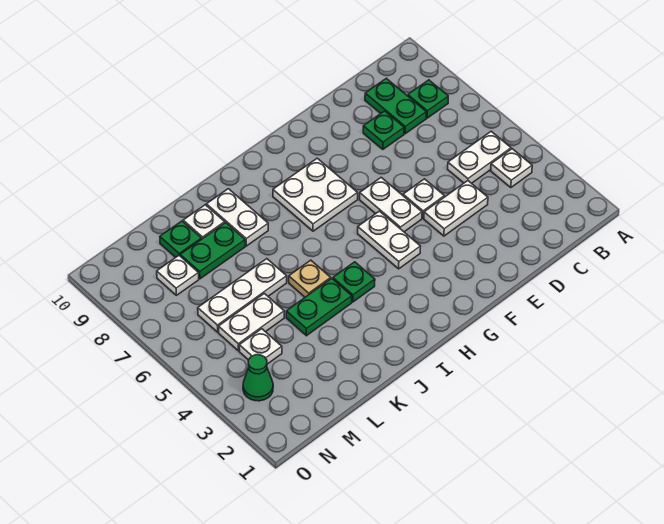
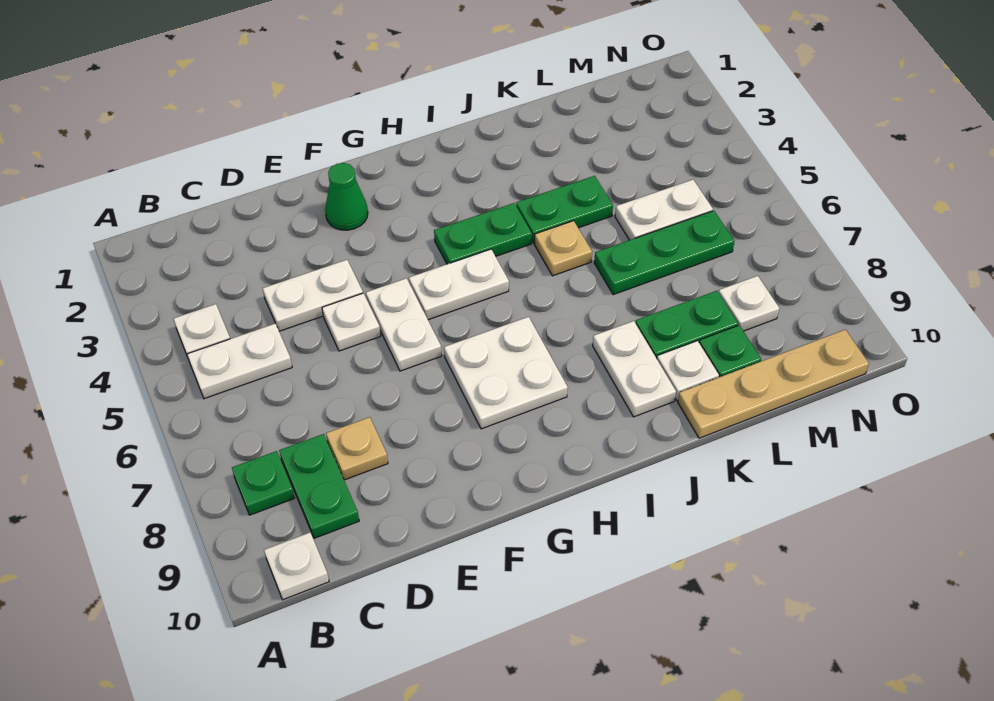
green 1x1 plate [363,111,404,149] -> tan 1x1 plate [326,417,388,480]
white 1x2 plate [358,211,421,269] -> white 1x2 plate turned to [409,249,509,320]
green 1x1 plate [333,262,375,302] -> green 1x2 plate [434,203,532,264]
white 1x3 plate [198,259,287,332] -> green 1x3 plate [594,211,735,295]
none -> tan 1x4 plate [678,330,869,438]
white 1x1 plate [239,329,282,364] -> white 1x1 plate moved to [264,532,329,600]
green 1x1 cone [243,355,273,401] -> green 1x1 cone moved to [325,163,368,230]

